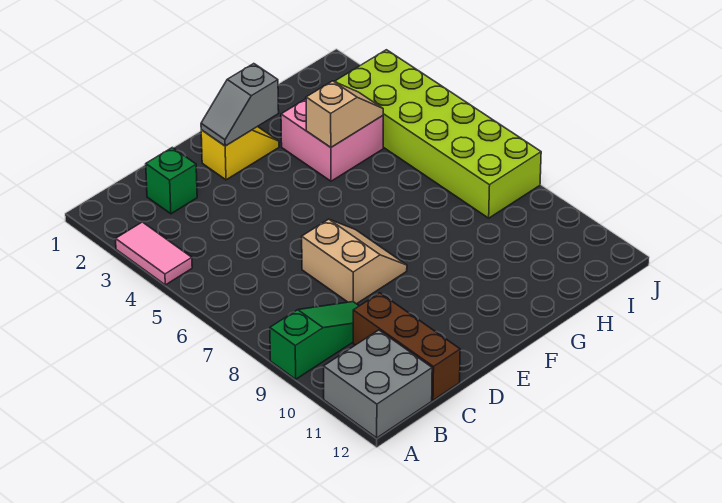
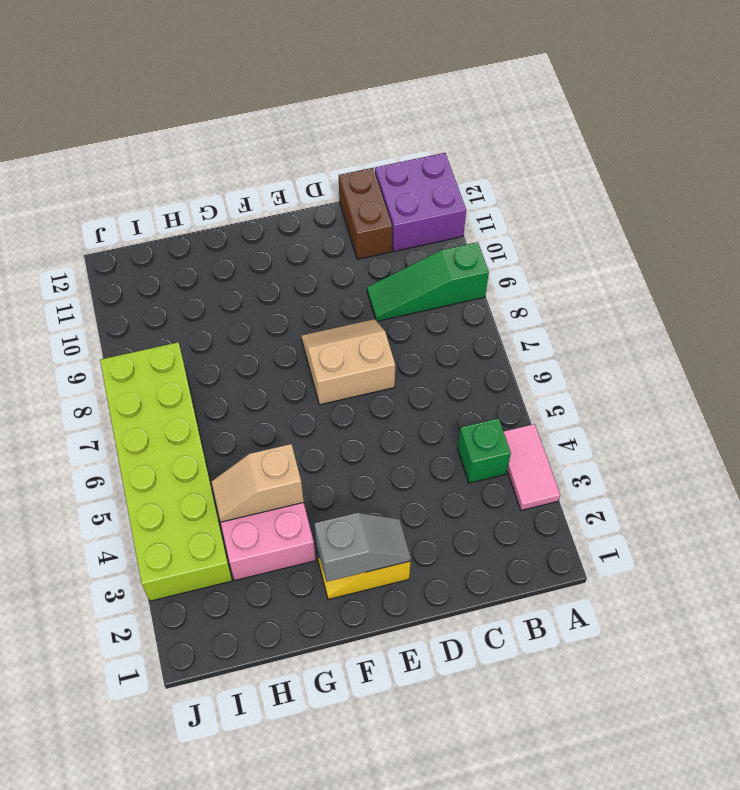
grey 2x2 brick [324,330,432,438] -> purple 2x2 brick [375,153,466,251]
green 1x1 brick [146,148,197,214] -> green 1x1 brick moved to [458,418,511,483]
brown 1x3 brick [353,293,460,400] -> brown 1x2 brick [339,168,392,259]
tan 2x2 slope [302,219,407,304] -> tan 2x2 slope turned to [301,319,395,405]

